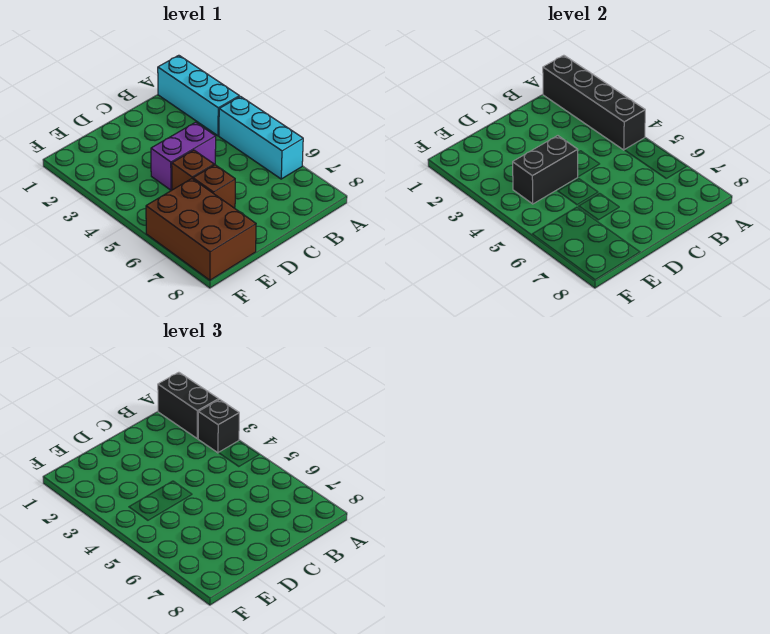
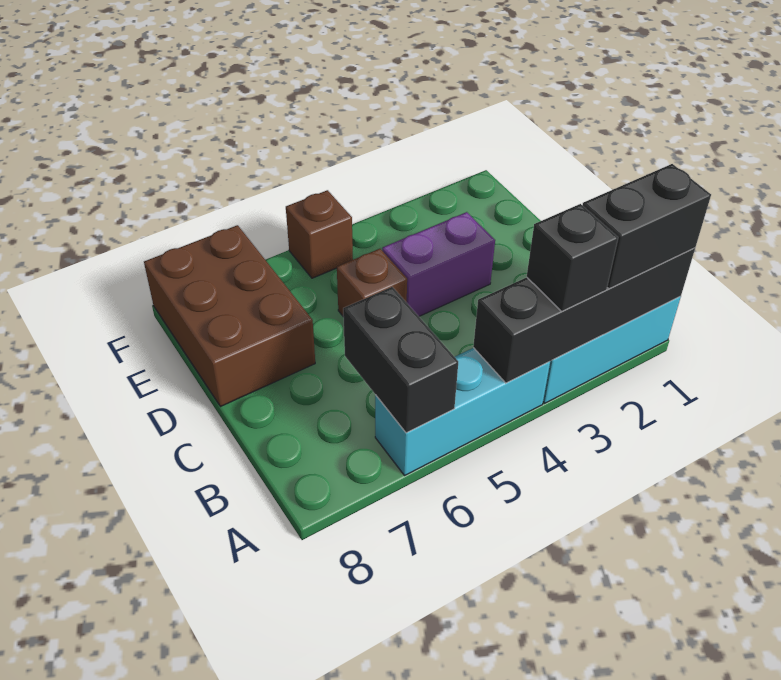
purple 1x2 brick [151,122,216,190] -> purple 1x2 brick turned to [382,212,495,316]
black 1x2 brick [513,136,578,204] -> black 1x2 brick moved to [343,287,458,433]
brown 1x1 brick [193,165,235,208] -> brown 1x1 brick moved to [286,190,353,278]
brown 2x3 brick [146,179,256,280] -> brown 2x3 brick turned to [144,225,315,407]

